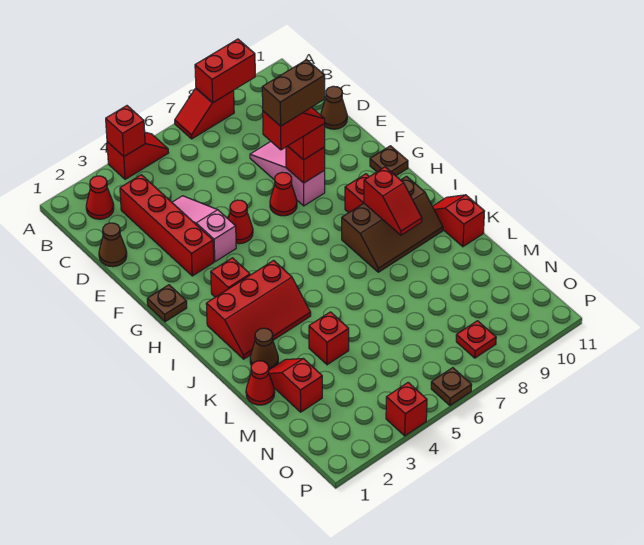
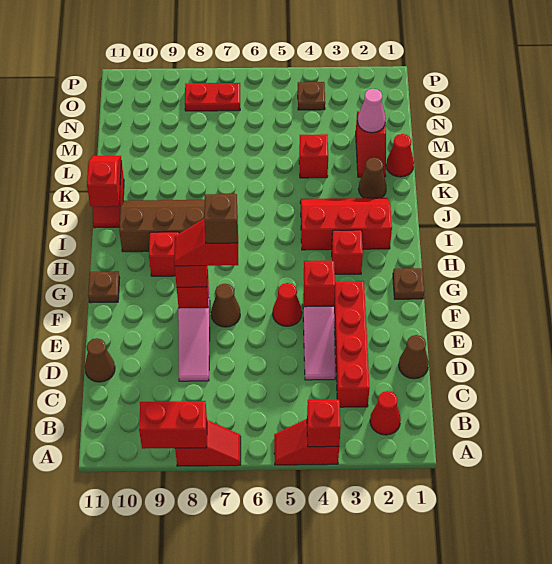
red 1x1 cone [270,172,297,216] -> brown 1x1 cone [211,284,240,327]
brown 1x2 brick [262,60,325,126] -> brown 1x1 brick [204,194,238,243]
red 1x2 slope [364,167,422,235] -> red 1x2 slope moved to [87,156,121,207]
none -> pink 1x1 cone [358,89,386,133]
red 1x1 plate [456,321,496,358] -> red 1x2 plate [185,83,240,111]
red 1x1 brick [386,383,427,436] -> red 1x1 brick moved to [304,261,335,307]
brown 1x1 plate [431,368,472,405] -> brown 1x1 plate moved to [298,82,325,110]

